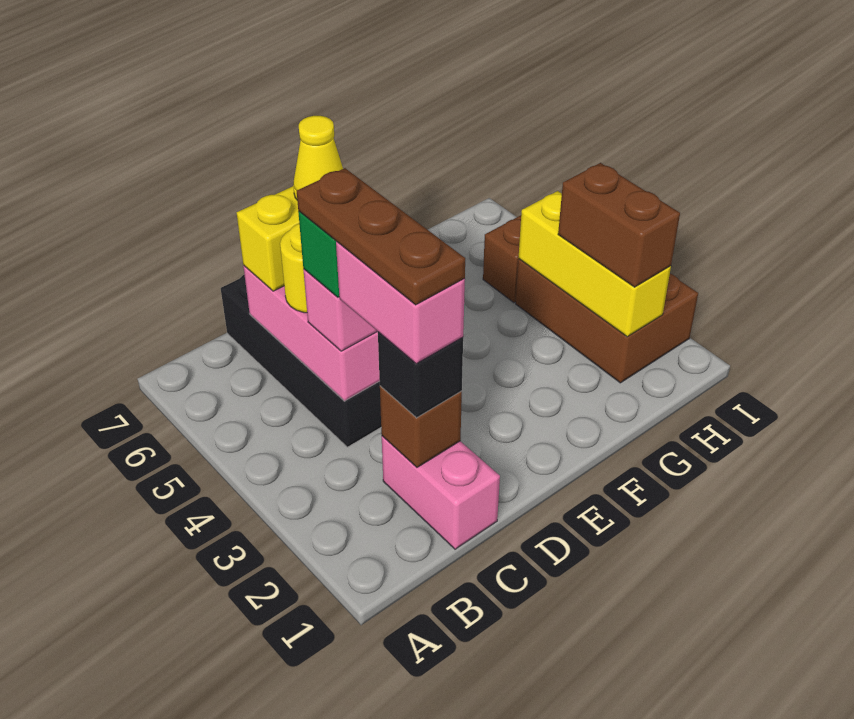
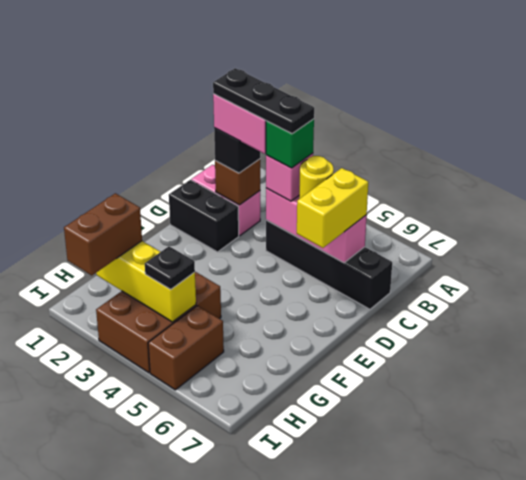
brown 1x3 plate [297,168,465,305] -> black 1x3 plate [213,68,314,134]
none -> black 1x2 brick [169,180,239,252]
yellow 1x1 cone [293,116,343,199] -> none
brown 2x3 brick [516,259,698,383] -> brown 2x3 brick turned to [96,272,221,373]
brown 1x2 brick [558,163,680,287] -> brown 1x2 brick turned to [64,193,142,275]
none -> black 1x1 plate [145,246,195,289]

